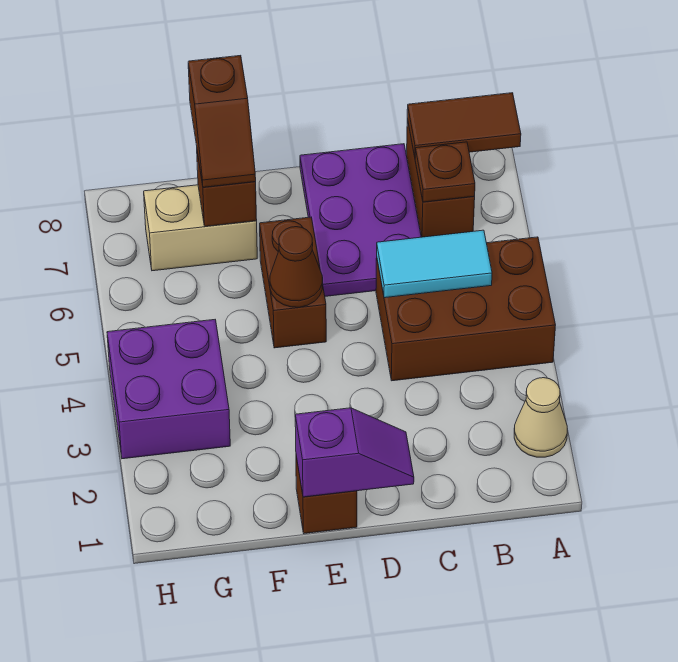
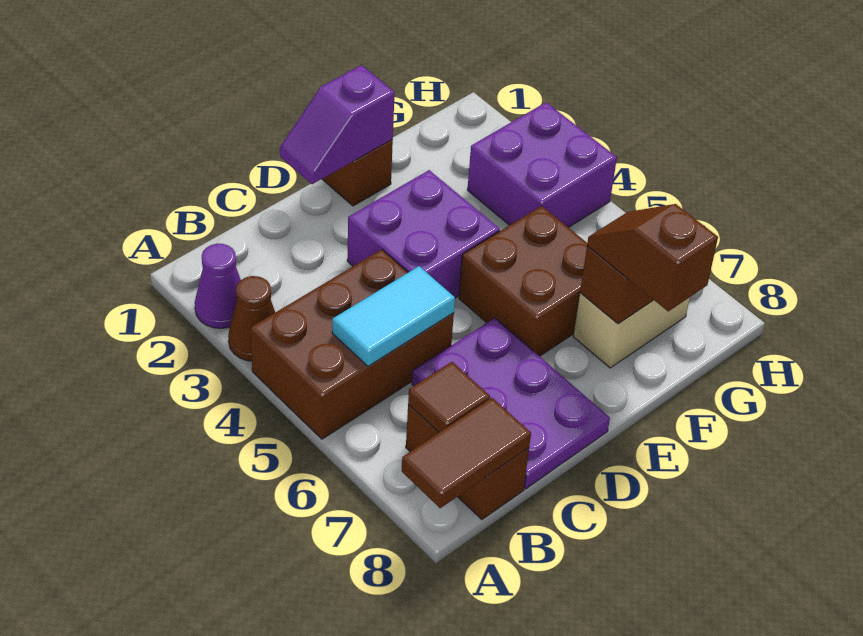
tan 1x1 cone [514,378,567,457] -> purple 1x1 cone [195,244,241,328]
brown 1x1 plate [415,142,475,202] -> brown 1x1 tile [408,362,490,432]
none -> purple 2x2 brick [347,170,500,298]
brown 1x2 brick [260,217,326,348] -> brown 2x2 brick [459,206,587,356]
brown 1x1 cone [270,227,323,307] -> brown 1x1 cone moved to [228,276,275,361]

